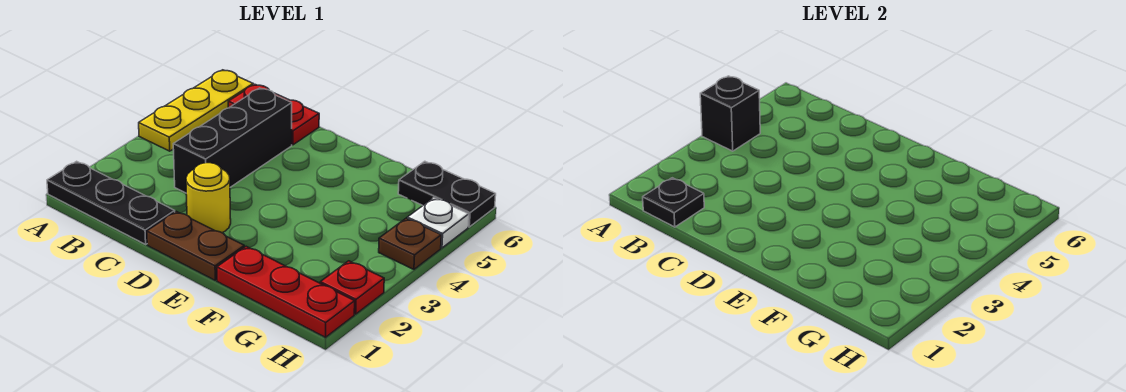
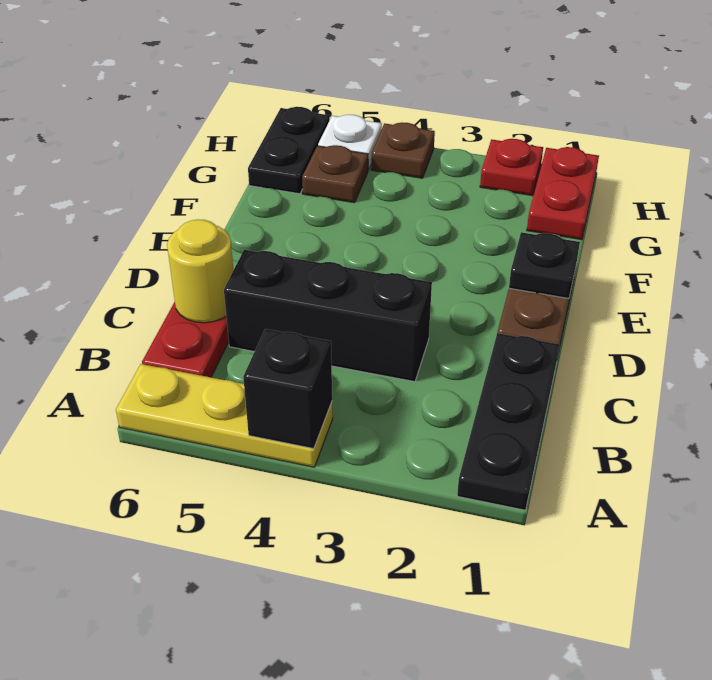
black 1x1 plate [643,178,704,227] -> black 1x1 plate moved to [509,232,580,298]
yellow 1x1 round brick [186,163,231,233] -> yellow 1x1 round brick moved to [167,220,233,323]
red 1x3 plate [217,246,355,337] -> red 1x2 plate [527,147,599,240]
none -> brown 1x1 plate [302,145,368,203]

